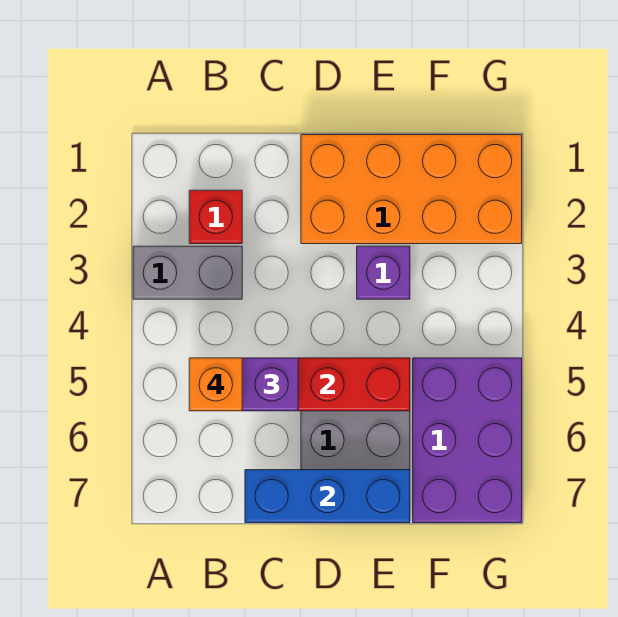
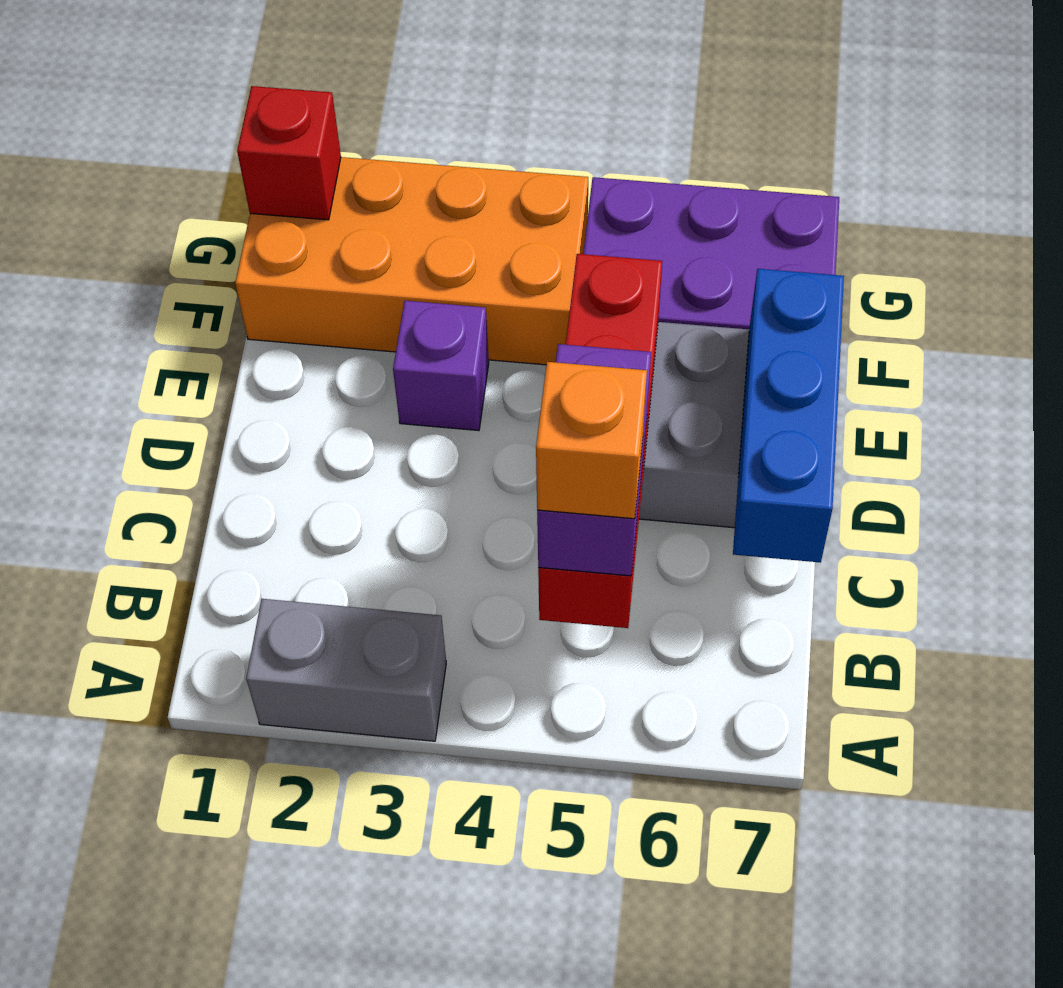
grey 1x2 brick [133,246,242,299] -> grey 1x2 brick turned to [246,599,446,741]
red 1x1 brick [189,190,242,244] -> red 1x1 brick moved to [237,86,341,220]
orange 2x4 brick [301,135,522,244] -> orange 2x4 brick turned to [235,157,588,365]

